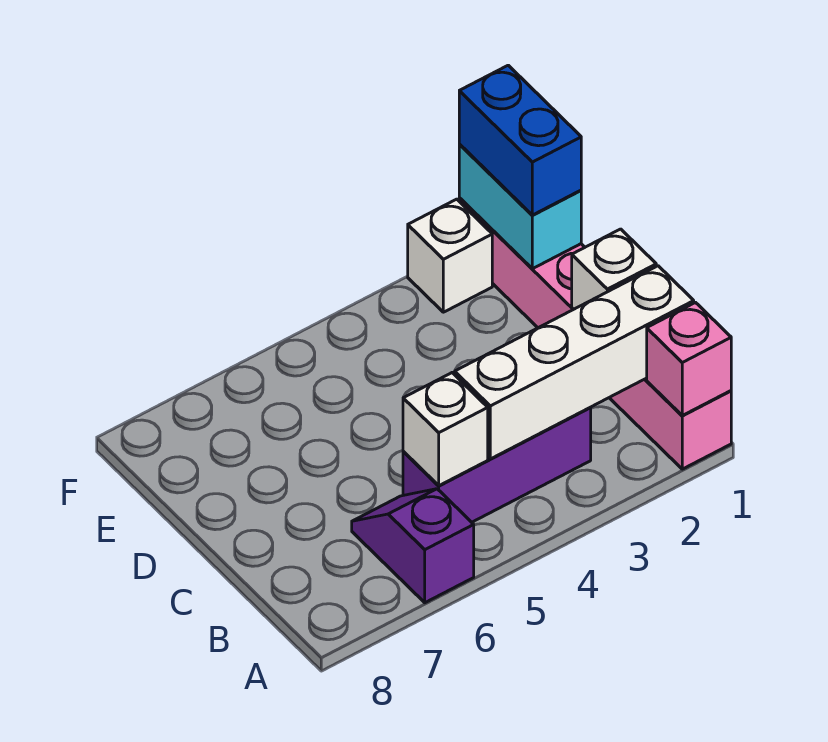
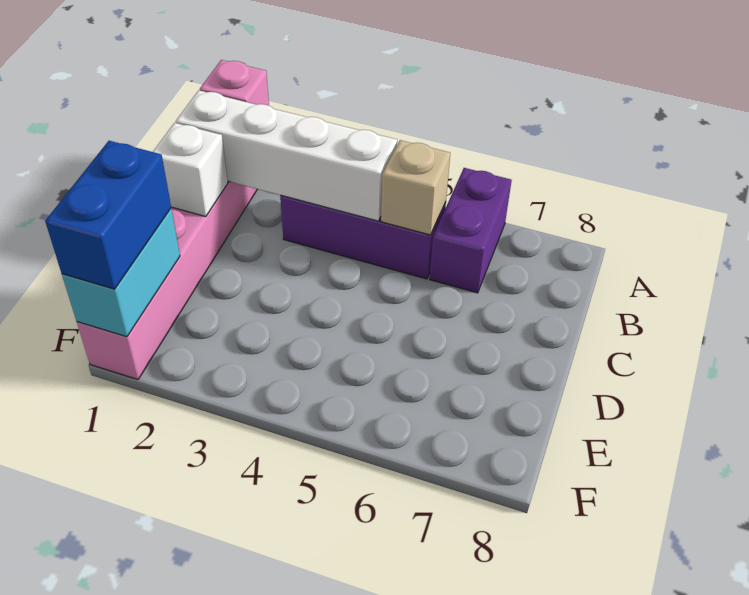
purple 1x2 slope [352,489,474,603] -> purple 1x2 brick [430,168,512,293]
white 1x1 brick [403,373,488,486] -> tan 1x1 brick [381,140,450,235]
white 1x1 brick [408,199,492,312] -> none

